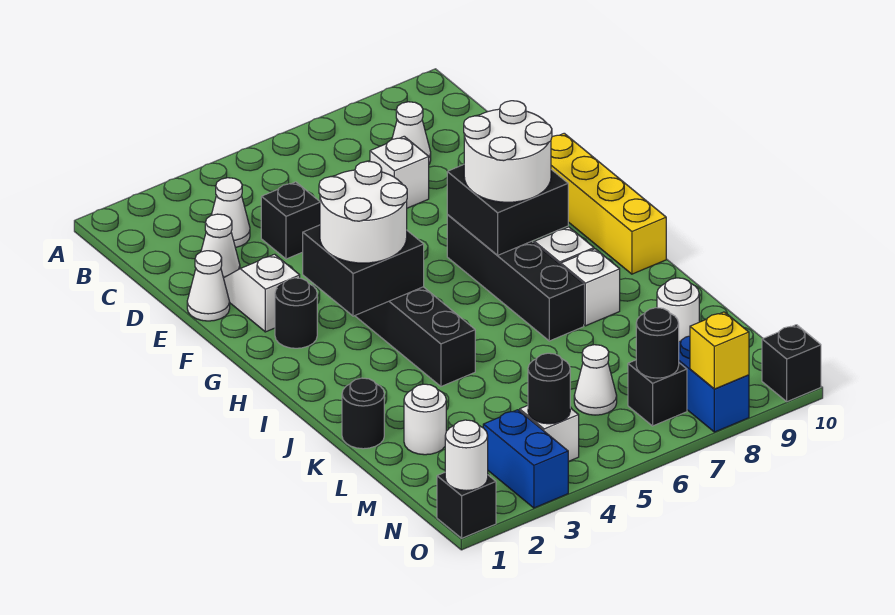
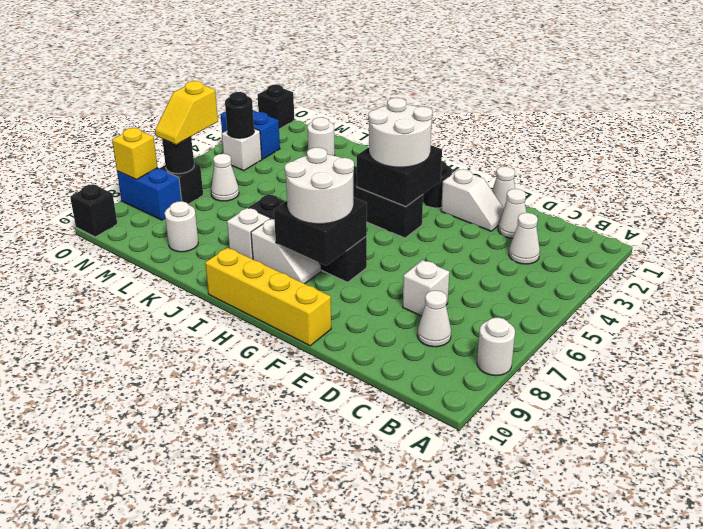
black 1x1 brick [261,182,320,259] -> none
black 1x1 round brick [342,378,384,449] -> none
none -> yellow 1x2 slope [155,81,218,144]
white 1x1 round brick [445,420,488,491] -> white 1x1 round brick moved to [477,318,515,376]

